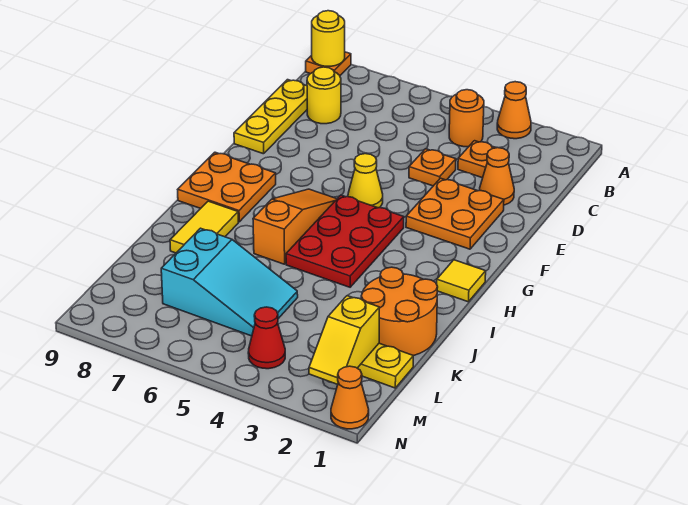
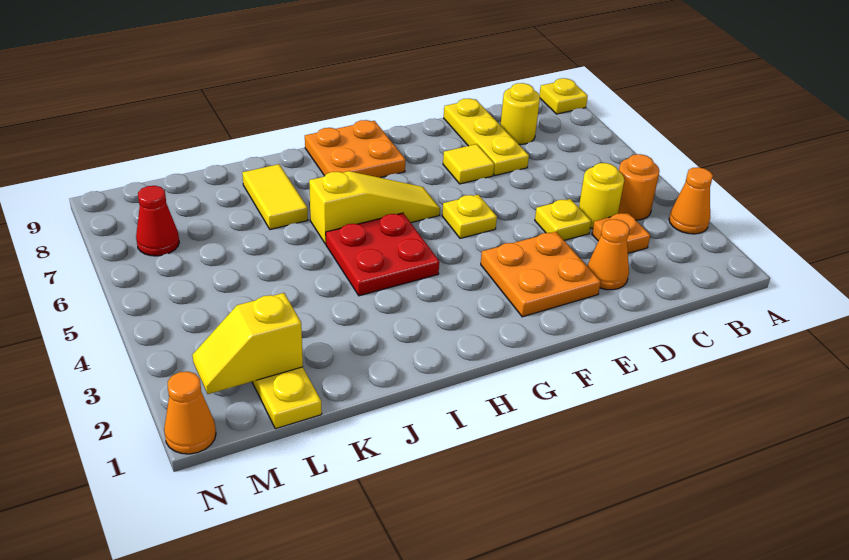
orange 1x1 plate [306,52,351,75] -> yellow 1x1 plate [540,78,588,114]
yellow 1x1 round brick [312,11,345,66] -> yellow 1x1 round brick moved to [579,163,624,228]
yellow 1x3 plate [234,80,307,154] -> yellow 1x3 plate turned to [444,99,529,175]
orange 1x1 plate [409,149,456,186] -> yellow 1x1 plate [535,199,591,240]
yellow 1x1 cone [348,154,383,208] -> yellow 1x1 plate [442,195,497,238]
red 2x3 plate [286,195,404,287] -> red 2x2 plate [326,213,439,296]
orange 1x3 slope [253,189,337,264] -> yellow 1x3 slope [309,171,440,244]
yellow 1x1 tile [437,260,486,302] -> yellow 1x1 tile moved to [443,144,494,184]
yellow 1x2 tile [170,201,238,253] -> yellow 1x2 tile turned to [242,164,308,230]
orange 2x2 round brick [361,267,438,355] -> none
cyan 2x3 slope [161,228,298,336] -> none
red 1x1 cone [248,307,285,369] -> red 1x1 cone moved to [136,186,179,256]

